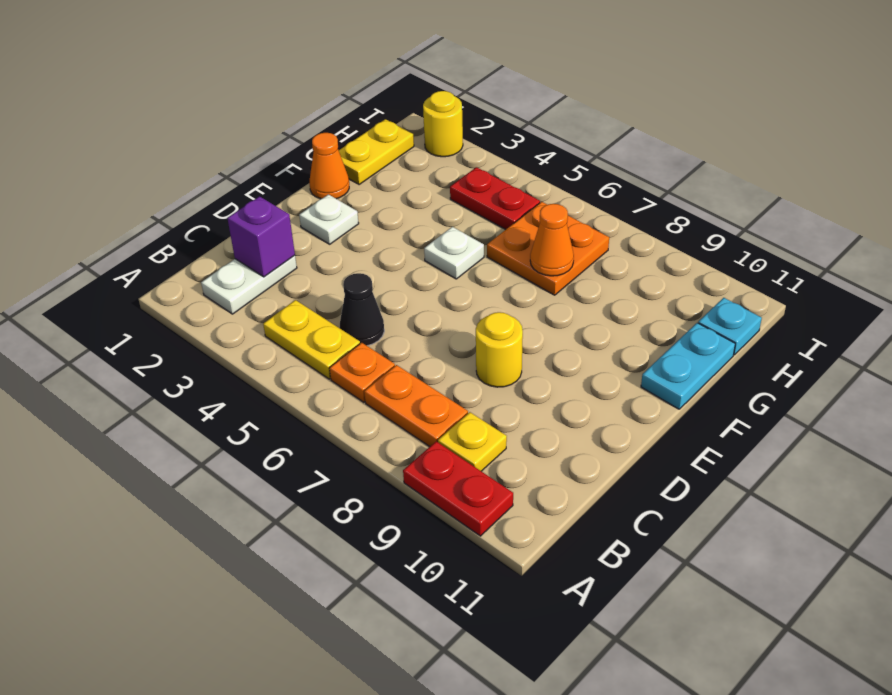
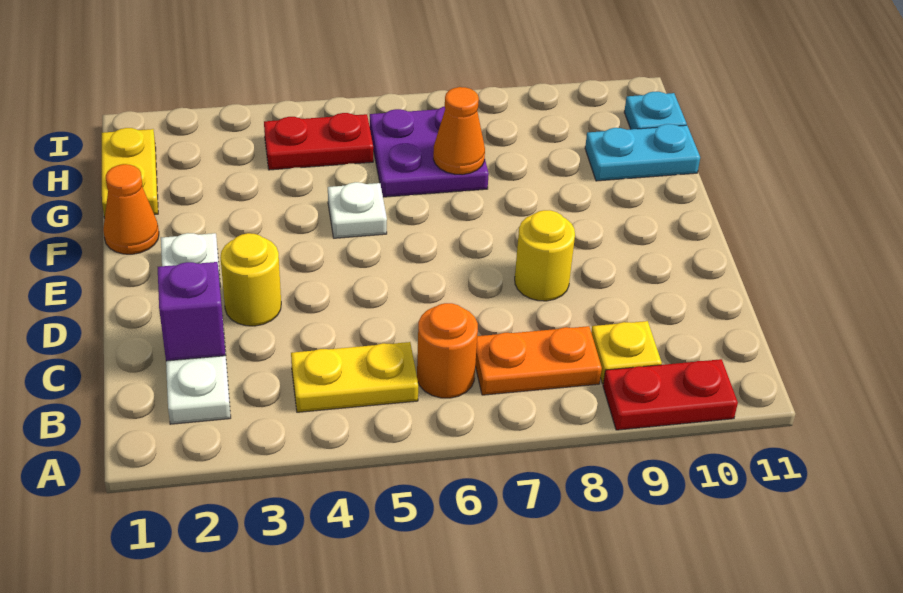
orange 1x1 plate [330,343,395,402] -> orange 1x1 round brick [417,303,478,398]
black 1x1 cone [340,273,384,346] -> none
cyan 1x2 plate [641,323,735,409] -> cyan 1x2 plate turned to [585,124,700,181]
orange 2x2 plate [487,202,609,295] -> purple 2x2 plate [370,106,489,197]
yellow 1x1 round brick [423,91,463,157] -> yellow 1x1 round brick moved to [220,233,281,326]

